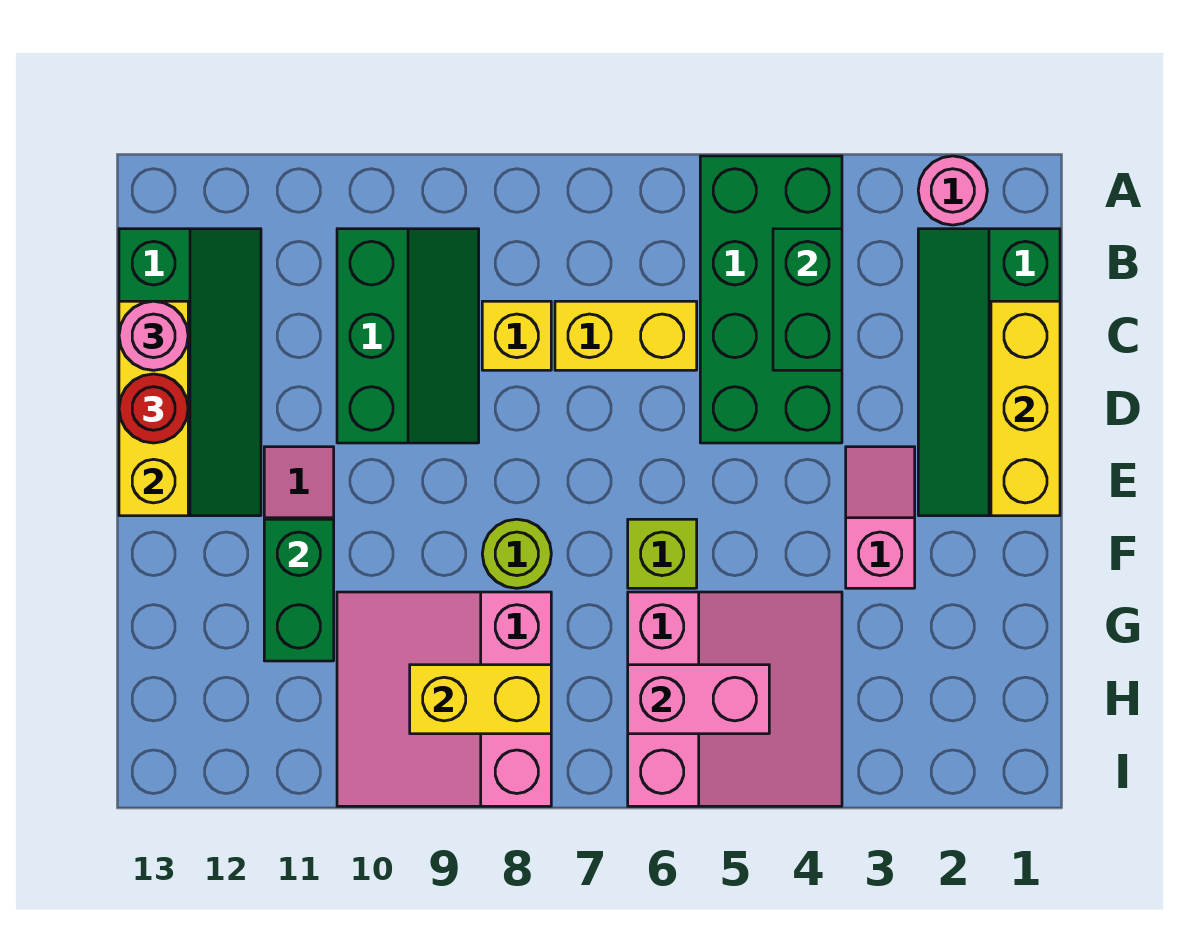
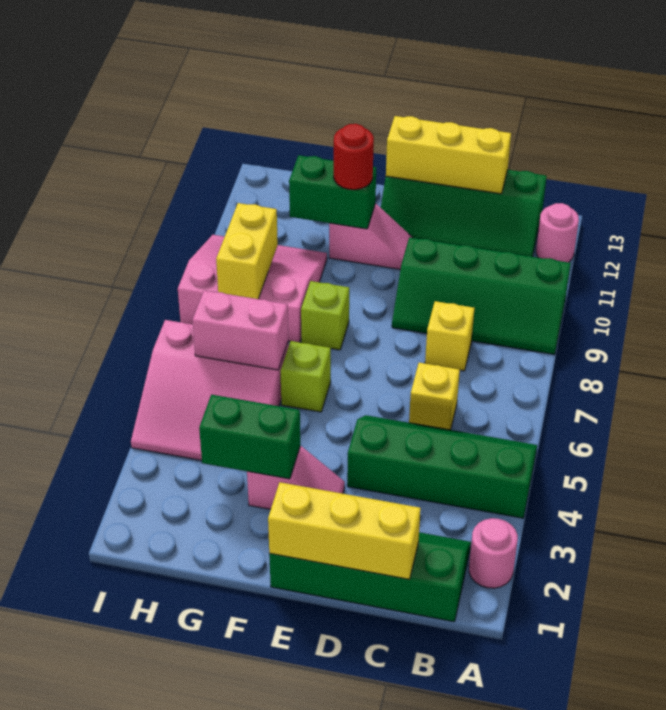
green 2x4 brick [700,156,842,443] -> green 2x4 slope [347,415,537,518]
green 1x2 brick [773,229,842,370] -> green 1x2 brick moved to [199,395,300,479]
green 2x3 slope [337,229,479,443] -> green 2x4 slope [392,237,571,355]
yellow 1x2 brick [555,301,697,370] -> yellow 1x1 brick [409,363,460,430]
pink 1x1 round brick [119,301,188,370] -> pink 1x1 round brick moved to [536,203,579,262]
red 1x1 round brick [119,374,188,443] -> red 1x1 round brick moved to [334,124,374,190]
lime 1x1 round brick [482,519,551,588] -> lime 1x1 brick [301,281,349,350]
pink 1x2 brick [628,665,769,734] -> pink 1x2 brick turned to [192,290,288,370]

